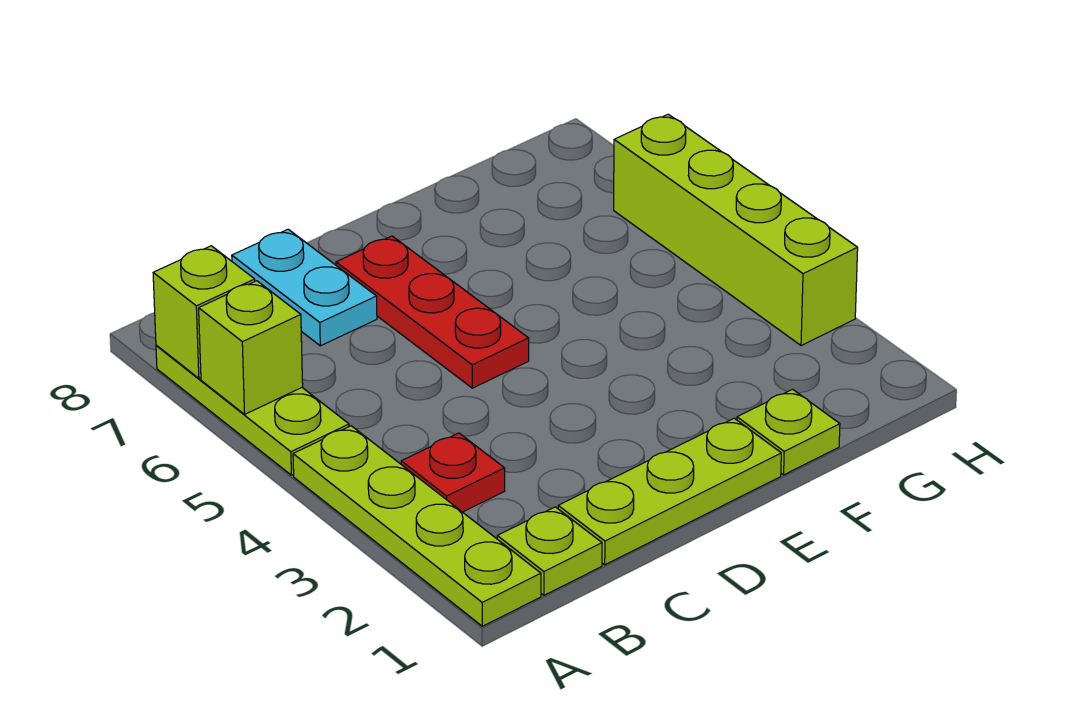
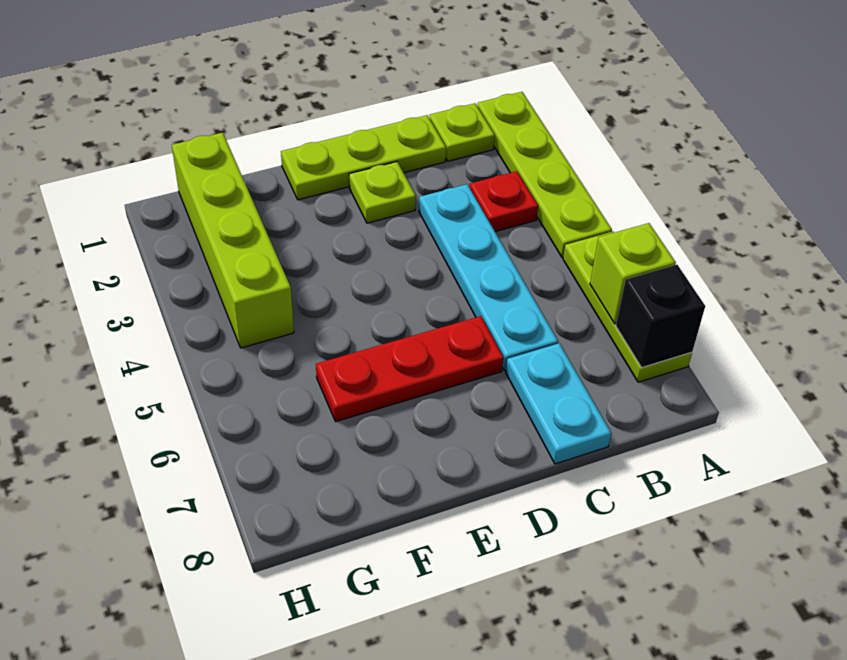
lime 1x1 brick [153,246,255,378] -> black 1x1 brick [616,265,705,367]
none -> cyan 1x4 plate [419,184,558,371]
red 1x3 plate [336,236,529,388] -> red 1x3 plate turned to [316,316,503,422]
lime 1x1 plate [737,389,840,475] -> lime 1x1 plate moved to [349,162,416,223]
lime 1x4 brick [614,114,858,346] -> lime 1x4 brick moved to [172,133,294,348]

